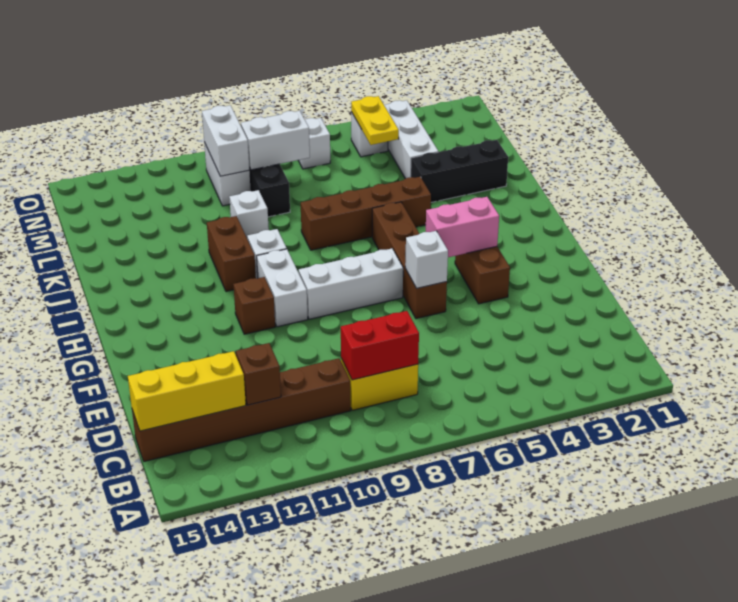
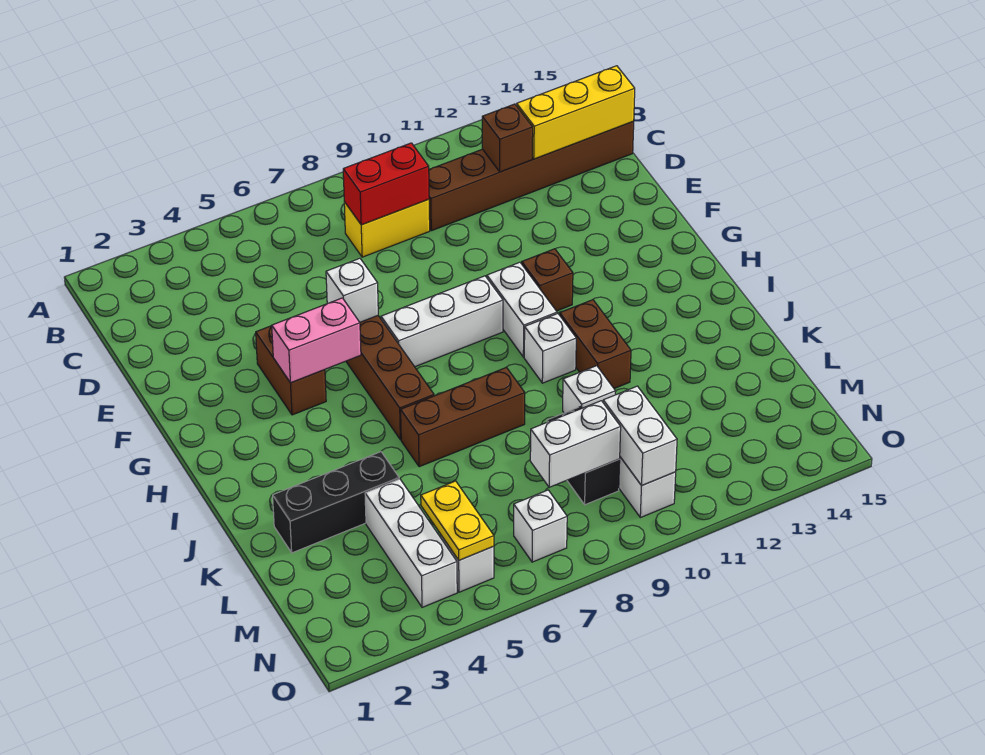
brown 1x4 brick [301,177,431,250] -> brown 1x3 brick [401,367,525,467]

